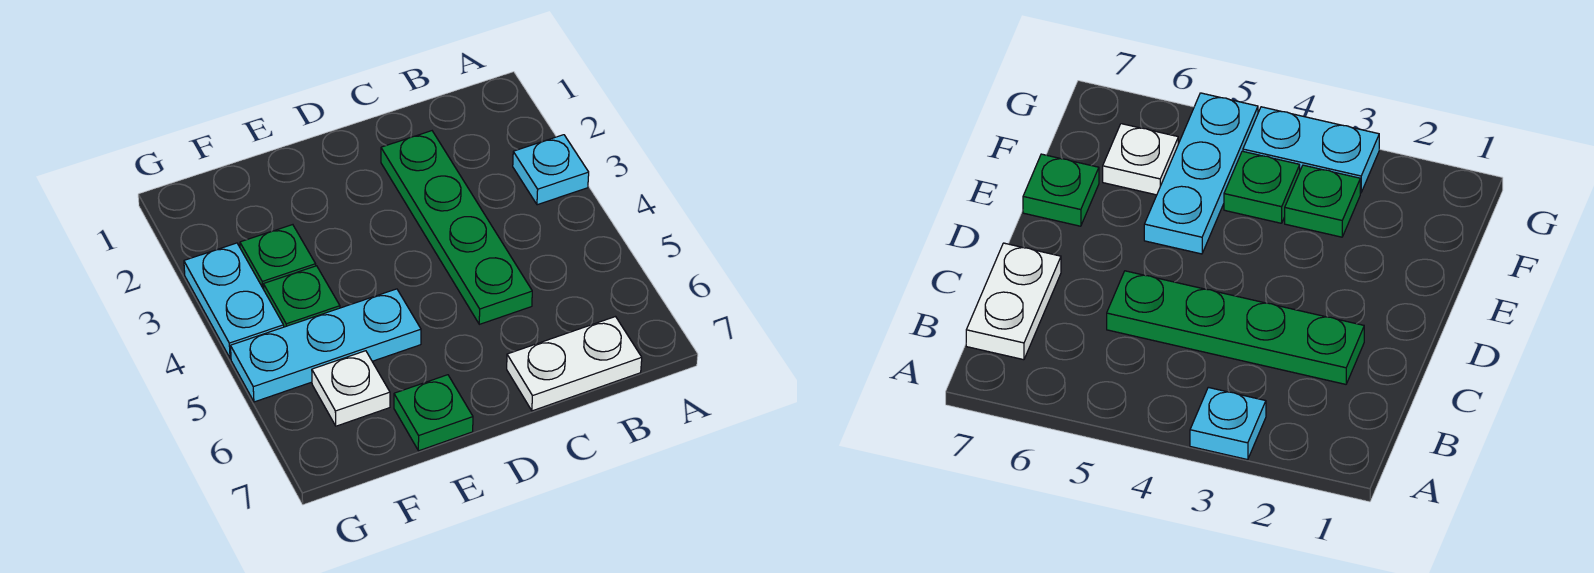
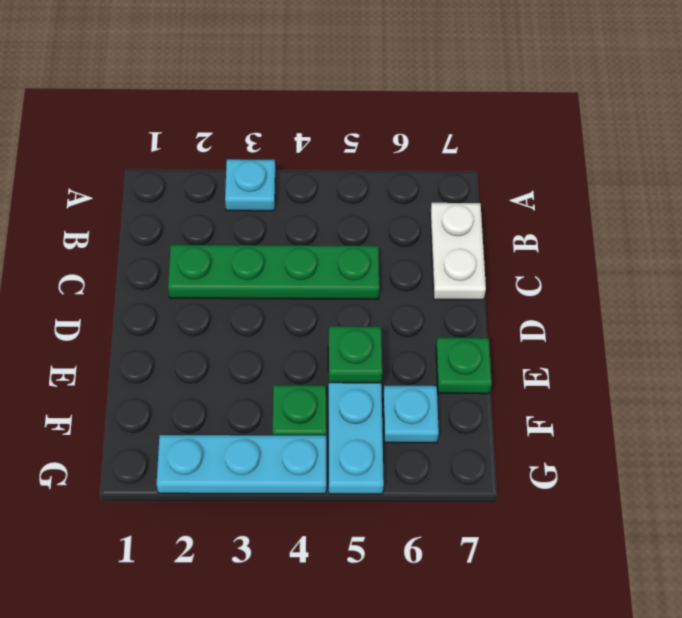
green 1x1 plate [240,225,316,289] -> green 1x1 plate moved to [329,326,382,383]
white 1x1 plate [312,351,390,426] -> cyan 1x1 plate [383,386,439,443]
cyan 1x2 plate [184,243,284,358] -> cyan 1x3 plate [157,435,326,494]

